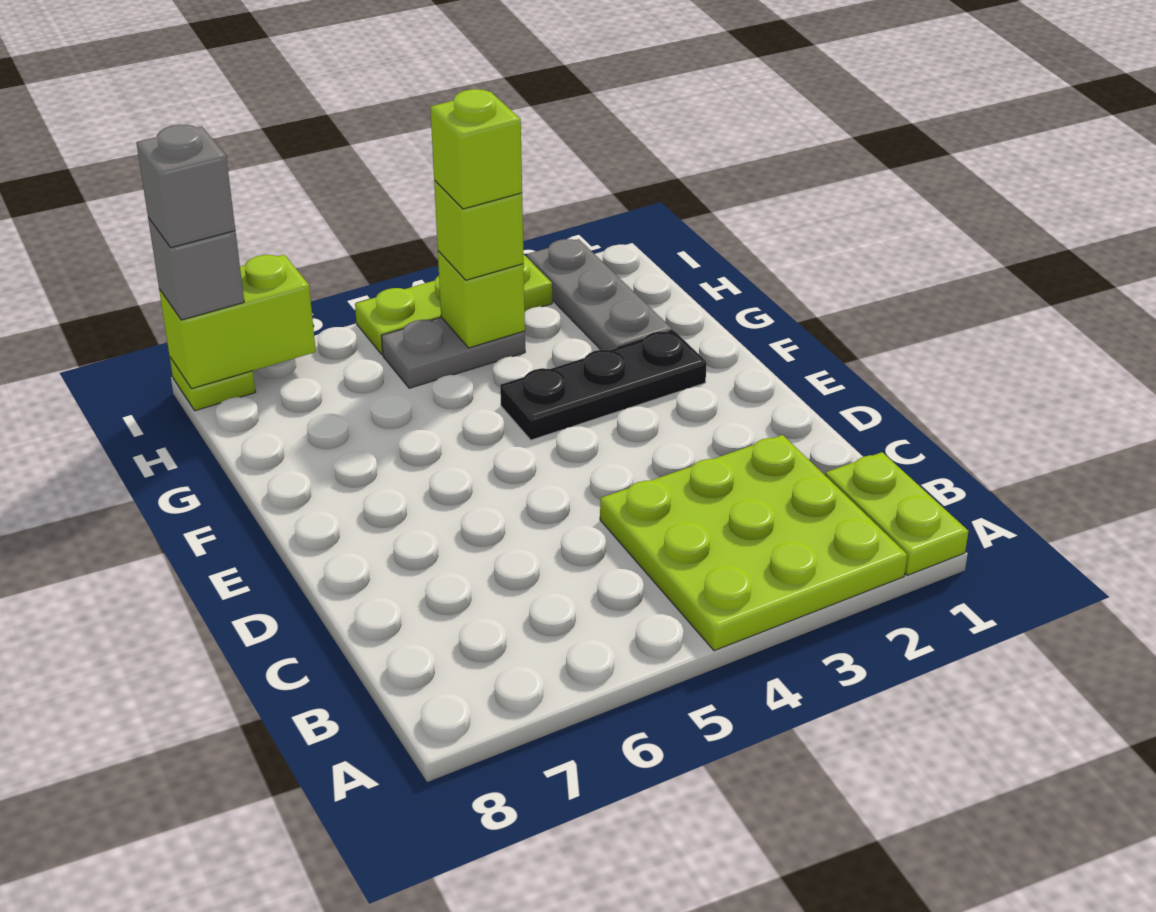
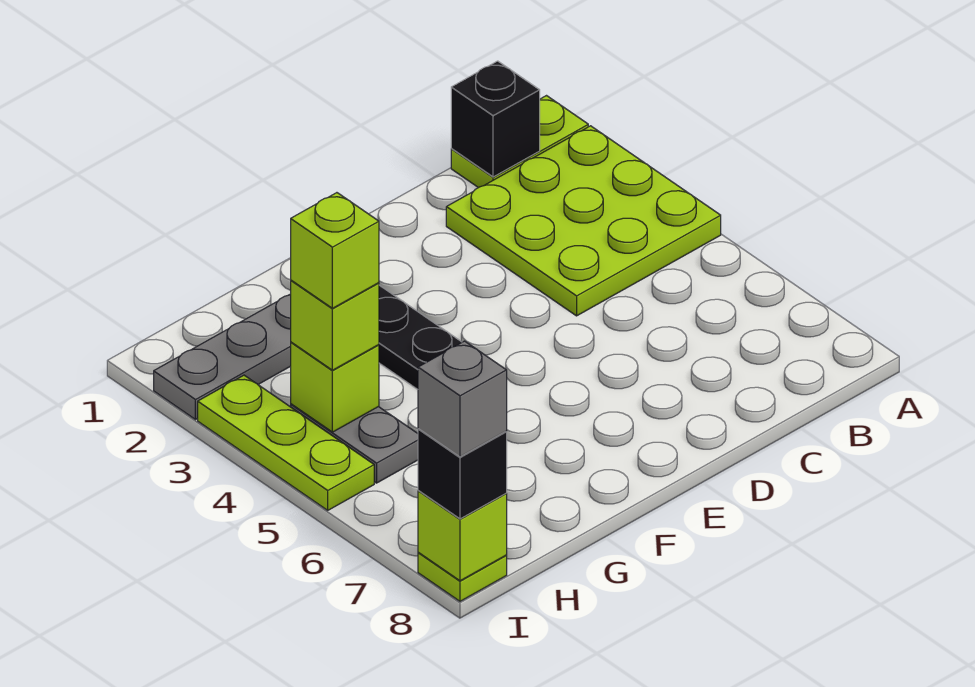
none -> black 1x1 brick [451,61,540,177]
lime 1x2 brick [159,255,316,389] -> lime 1x1 brick [418,491,507,581]
grey 1x1 brick [148,218,244,320] -> black 1x1 brick [418,429,507,519]

